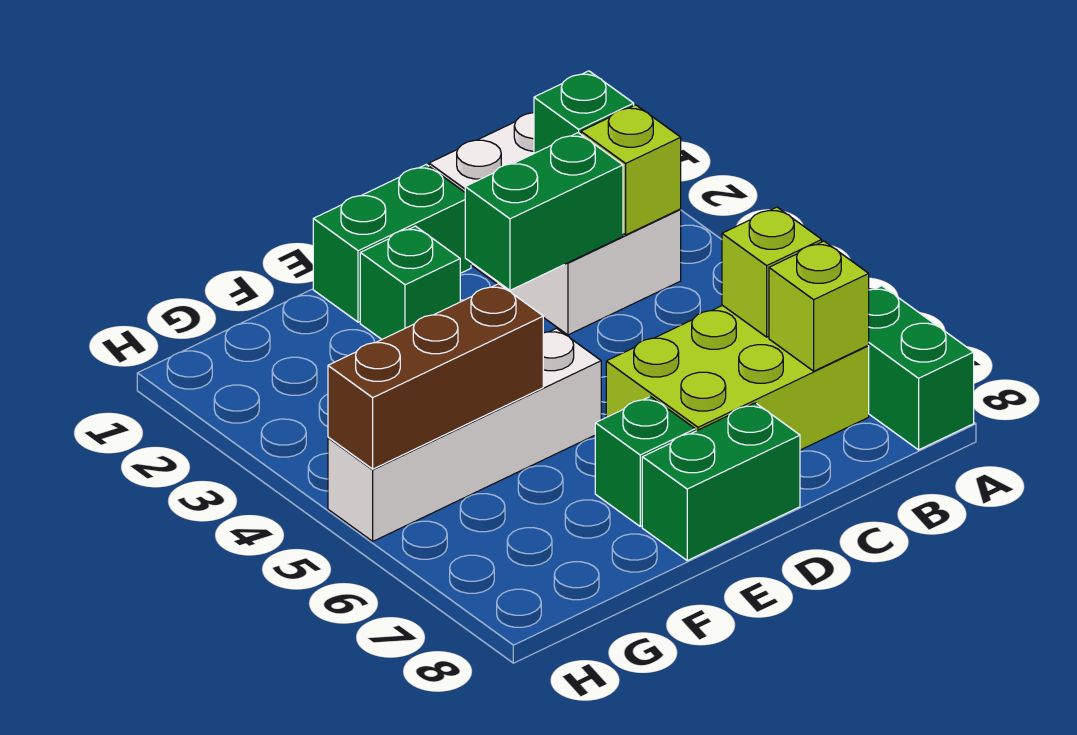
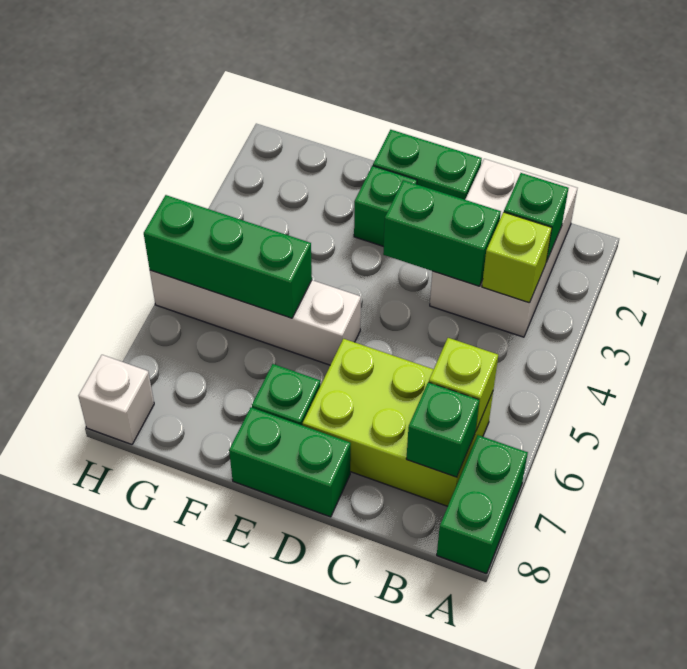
lime 1x1 brick [769,241,869,371] -> green 1x1 brick [406,382,479,477]
brown 1x3 brick [328,284,543,469] -> green 1x3 brick [144,195,312,318]
none -> white 1x1 brick [79,355,154,444]

